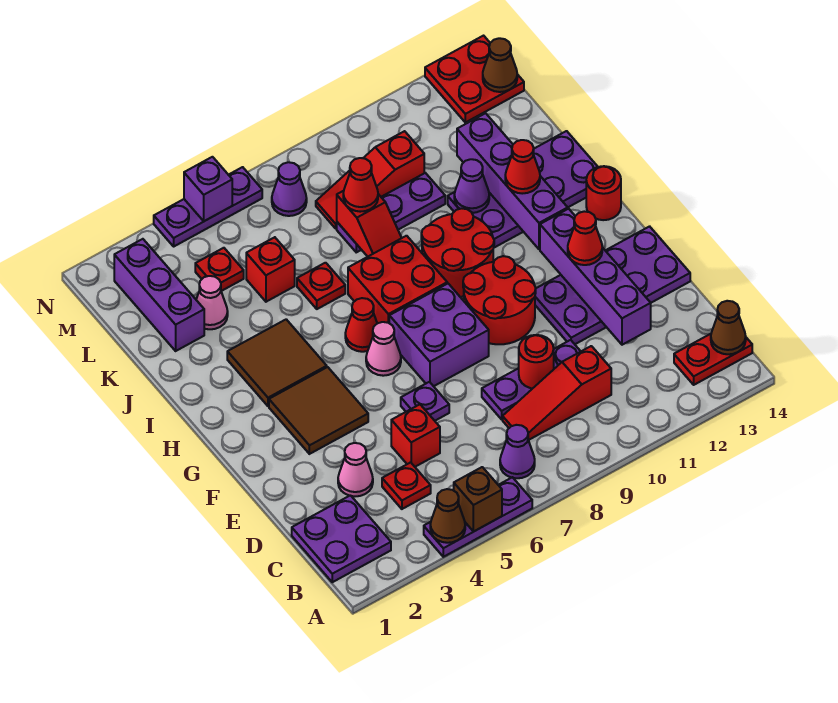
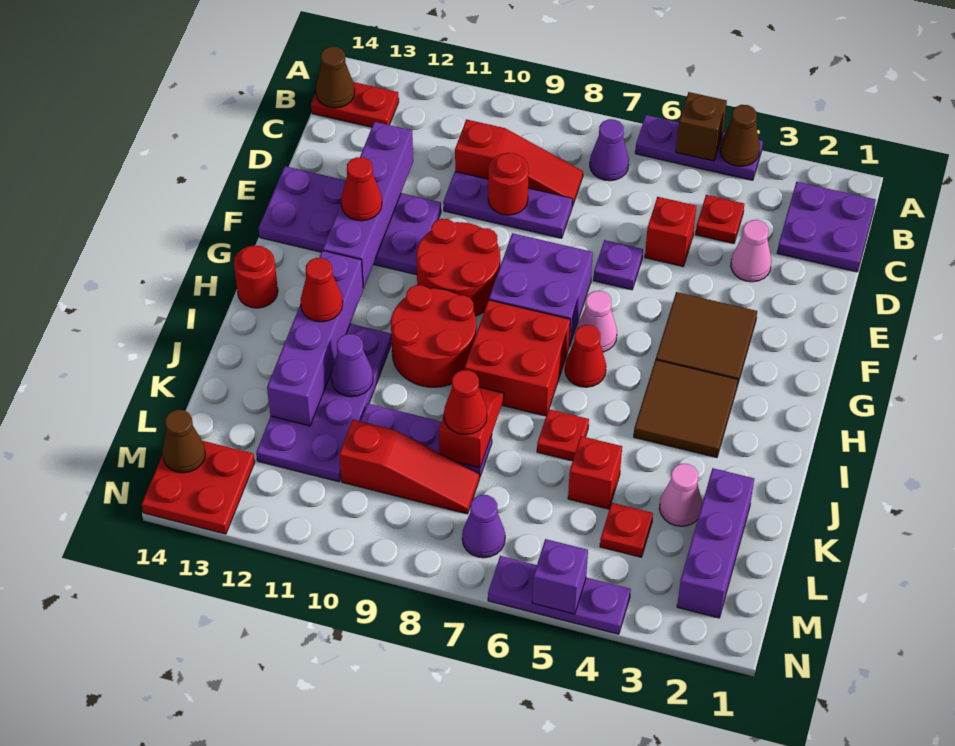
purple 2x4 plate [448,131,598,248] -> purple 2x4 plate turned to [256,324,392,482]

